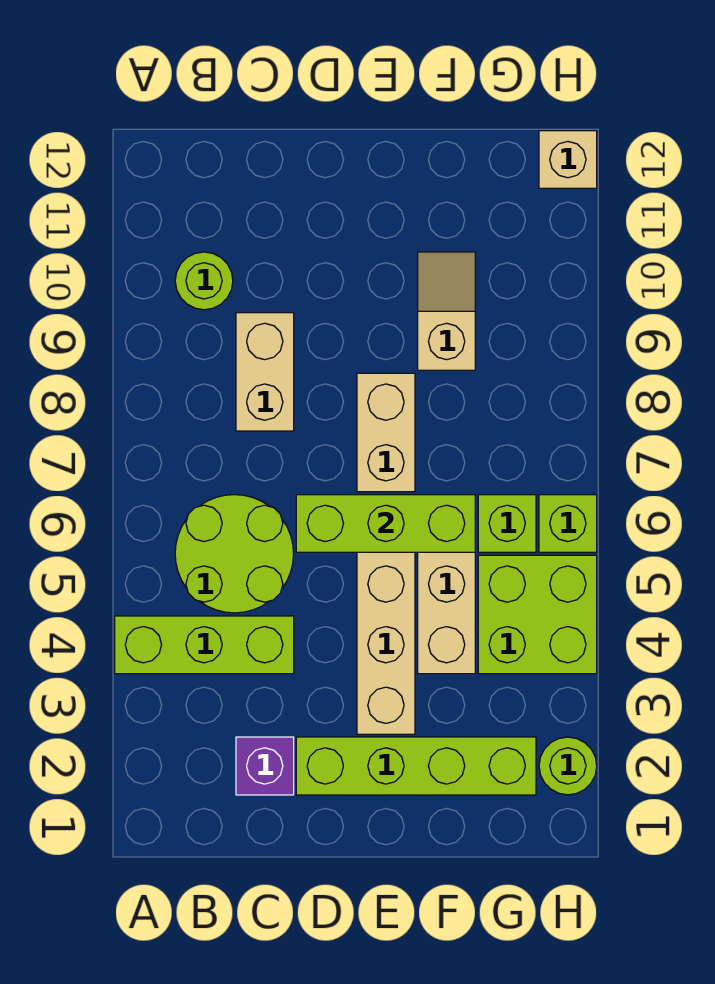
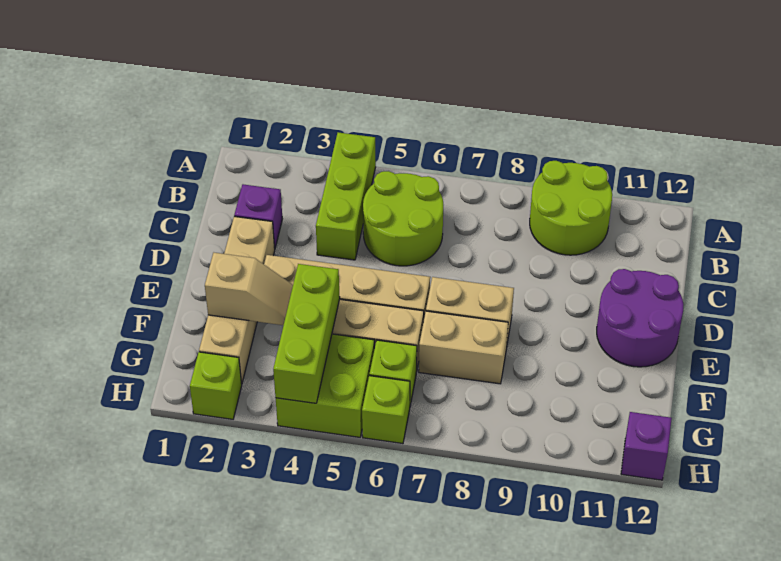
lime 1x1 round brick [175,252,233,310] -> lime 2x2 round brick [530,161,612,255]
tan 1x2 brick [236,313,294,431] -> tan 1x2 brick moved to [419,311,508,384]
lime 1x4 brick [296,737,536,795] -> tan 1x4 brick [199,216,275,384]
lime 1x3 brick [296,495,475,552] -> lime 1x3 brick moved to [273,264,340,403]
none -> purple 2x2 round brick [597,269,684,367]
tan 1x2 slope [418,252,475,370] -> tan 1x2 slope moved to [205,253,293,325]
lime 1x1 round brick [539,737,597,795] -> lime 1x1 brick [190,352,242,419]
tan 1x1 brick [539,131,597,188] -> purple 1x1 brick [621,412,672,480]

